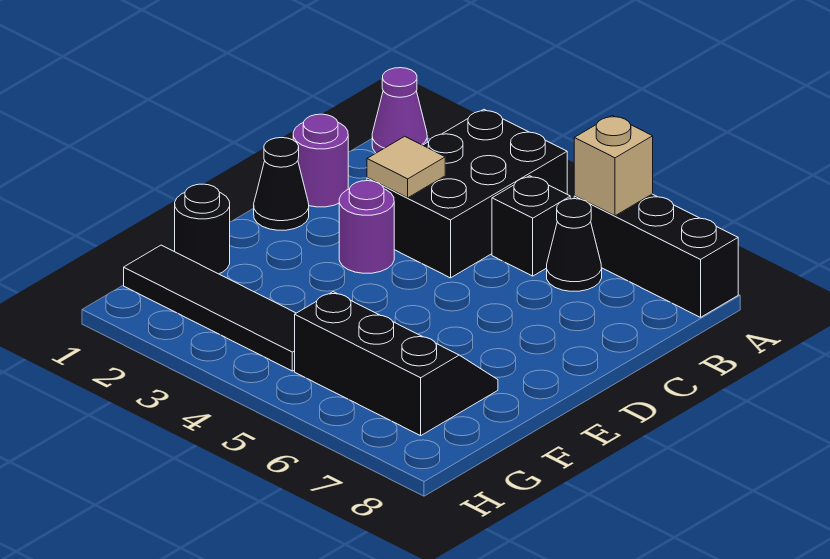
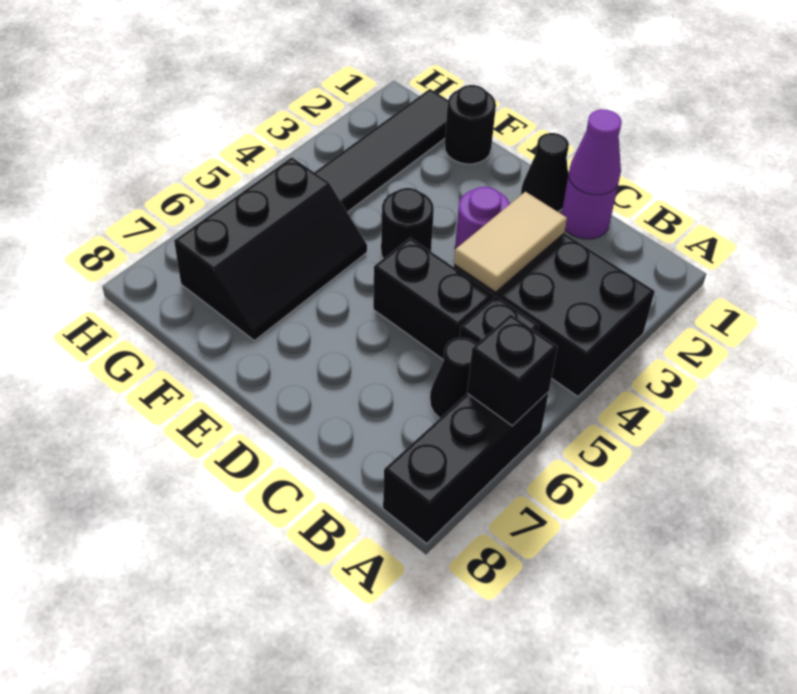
purple 1x1 cone [372,68,427,153] -> purple 1x1 cone moved to [569,109,622,195]
tan 1x1 brick [574,116,653,216] -> black 1x1 brick [467,314,558,426]
tan 1x1 tile [367,136,445,198] -> tan 1x2 tile [454,192,567,292]
none -> black 1x2 brick [373,238,494,360]
none -> black 1x1 round brick [381,188,434,259]

